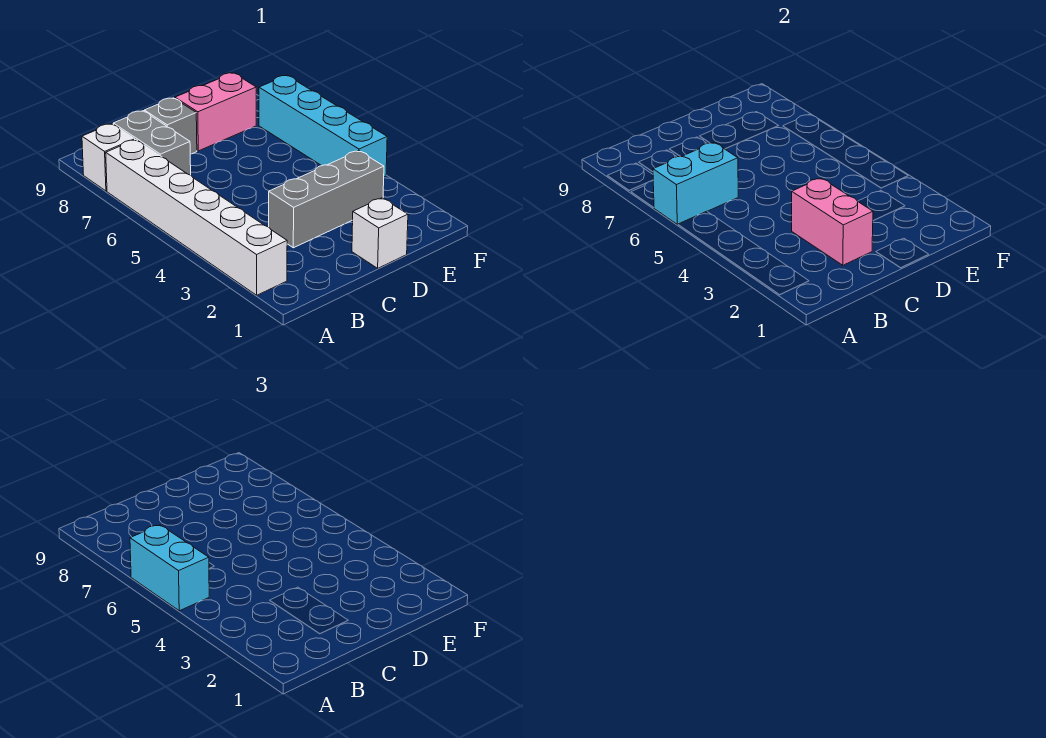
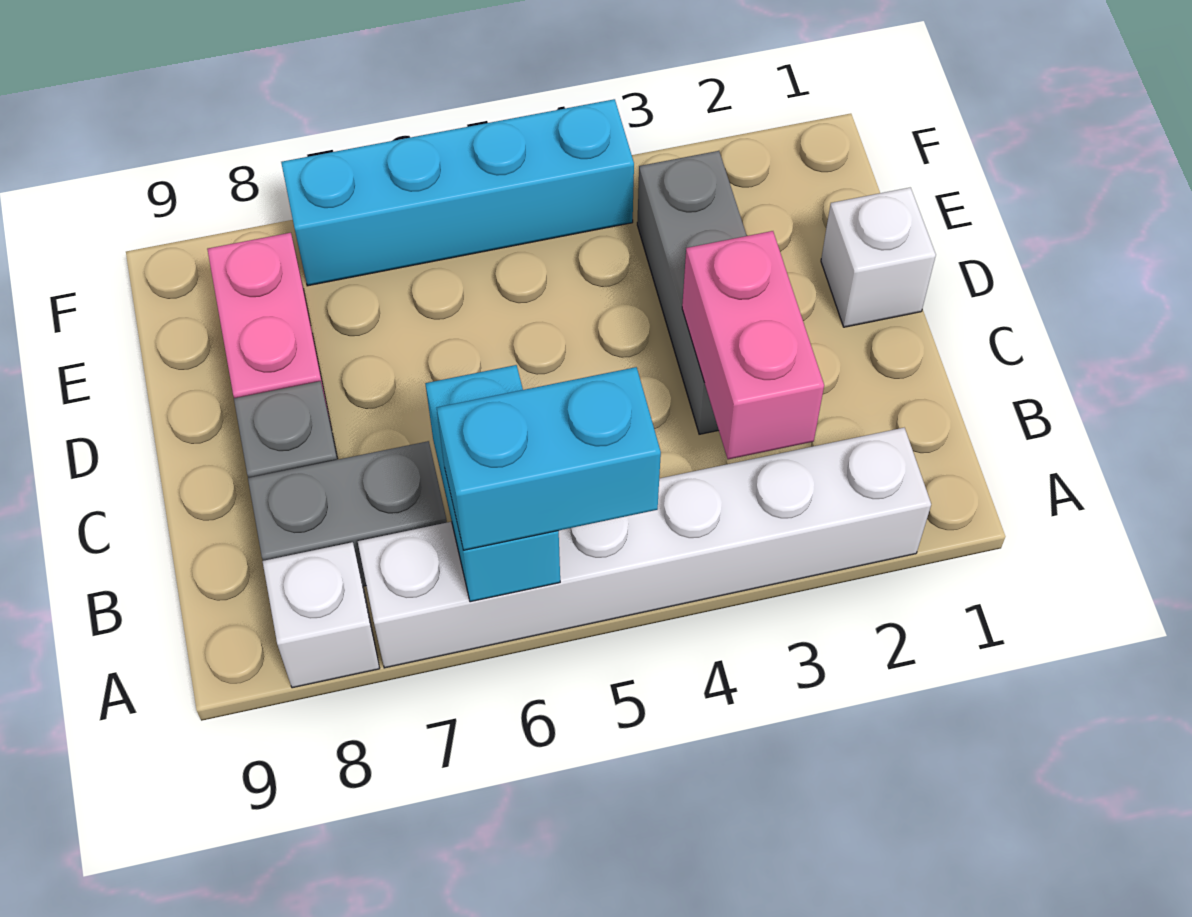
pink 1x2 brick [792,178,873,265] -> pink 1x2 brick turned to [682,231,824,459]

